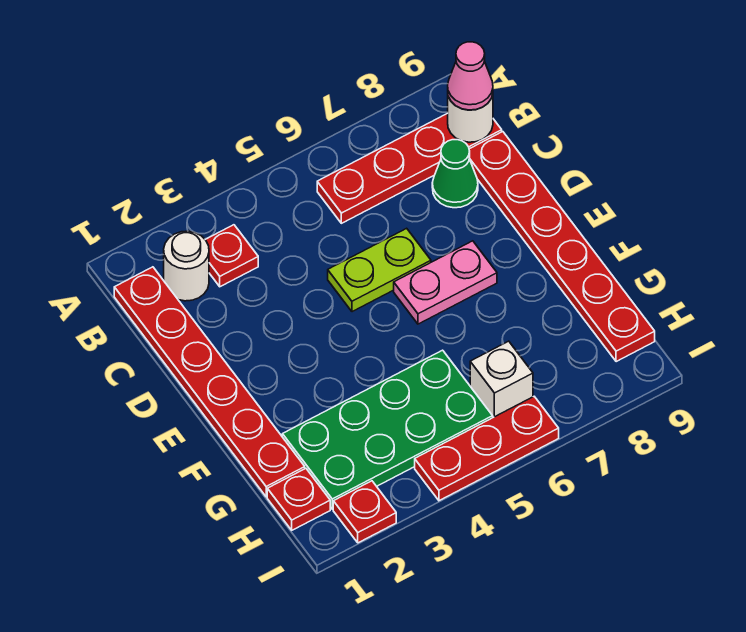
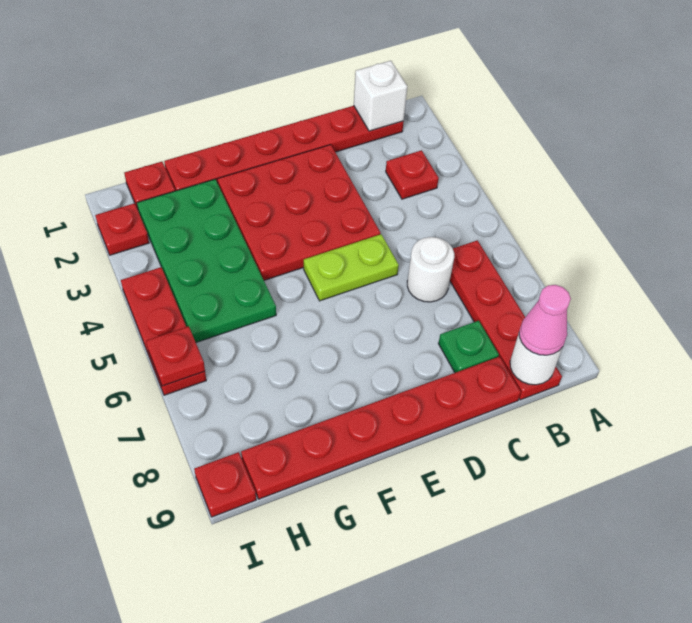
white 1x1 round brick [164,231,209,301] -> white 1x1 round brick moved to [407,237,454,302]
green 1x1 cone [432,140,478,208] -> green 1x1 plate [438,321,499,373]
none -> red 3x3 plate [218,145,381,280]
lime 1x2 plate [328,228,431,312] -> lime 1x2 plate turned to [304,234,399,301]
pink 1x2 plate [394,241,497,324] -> none
white 1x1 brick [470,341,533,417] -> white 1x1 brick moved to [354,61,407,131]
none -> red 1x1 plate [146,326,205,386]
none -> red 1x1 plate [194,452,256,517]

